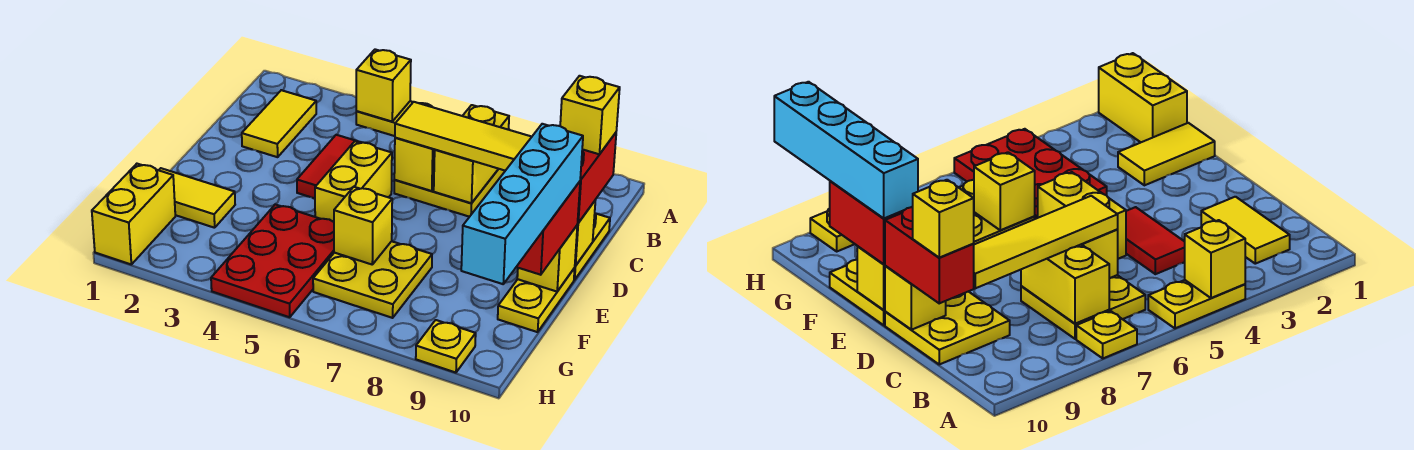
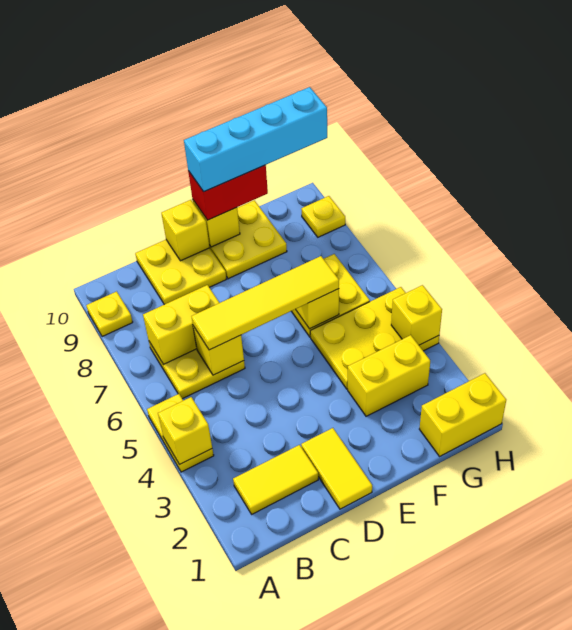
yellow 1x1 plate [1076,311,1137,358] -> yellow 1x1 plate moved to [86,291,133,337]
red 1x2 tile [297,135,362,198] -> none
yellow 1x4 tile [395,102,531,171] -> yellow 1x4 tile turned to [191,256,339,350]
red 1x2 brick [578,133,616,223] -> none
yellow 1x1 brick [560,76,620,154] -> yellow 1x1 brick moved to [391,285,442,345]
yellow 1x2 brick [315,141,392,222] -> yellow 1x2 brick moved to [348,335,430,416]
yellow 1x2 plate [498,268,575,332] -> yellow 2x2 plate [209,200,287,279]
yellow 1x2 tile [159,168,235,228] -> yellow 1x2 tile moved to [301,428,372,509]
red 2x3 plate [211,204,334,317] -> yellow 2x3 plate [310,287,439,389]

